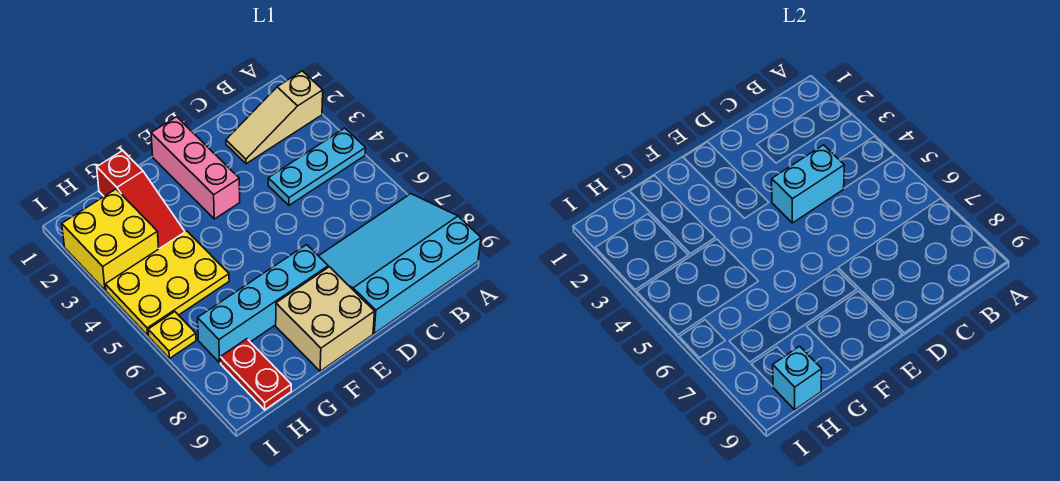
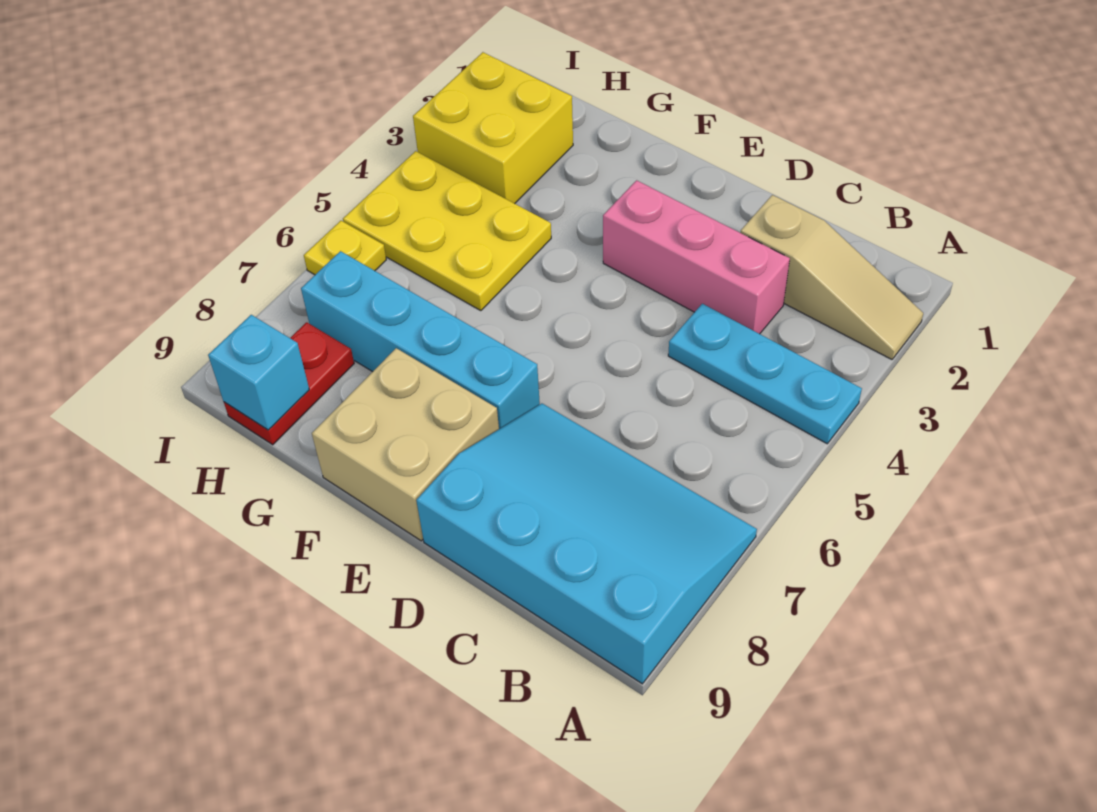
tan 1x3 slope [226,71,323,164] -> tan 1x3 slope turned to [740,195,923,359]
cyan 1x2 brick [772,145,844,223] -> none
pink 1x3 brick [151,117,240,219] -> pink 1x3 brick turned to [603,180,790,334]
red 1x3 slope [97,151,185,249] -> none

